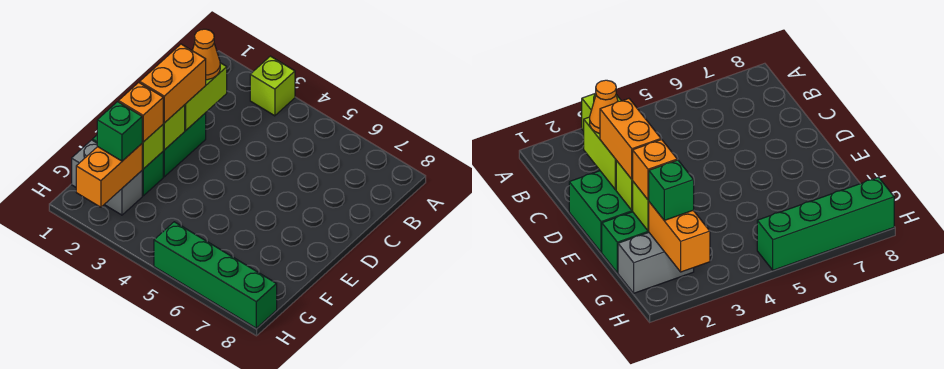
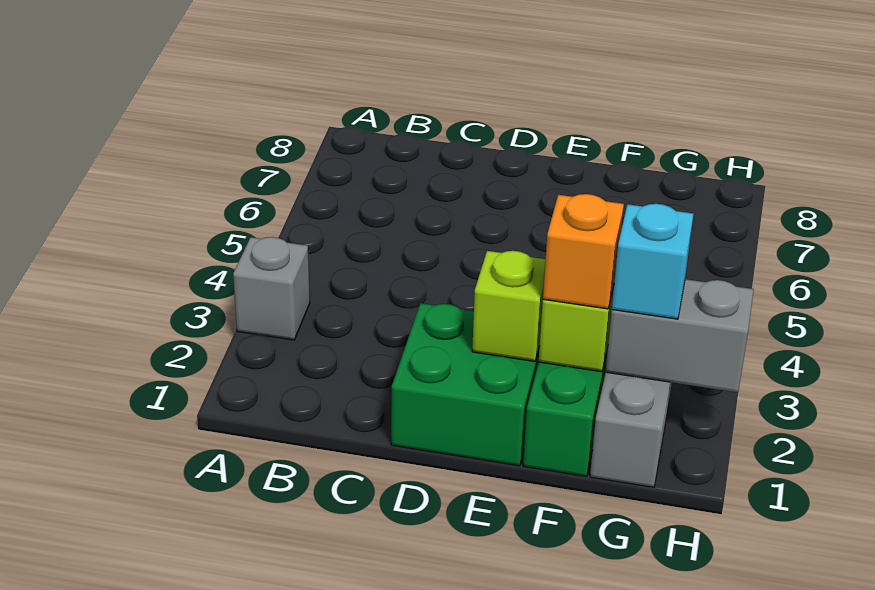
lime 1x1 brick [250,56,295,116] -> grey 1x1 brick [233,237,310,340]
lime 1x2 brick [185,63,227,131] -> none
orange 1x1 cone [192,29,220,80] -> none
orange 1x2 brick [140,44,206,123] -> none
orange 1x2 brick [76,144,142,207] -> grey 1x2 brick [606,279,754,392]
green 1x1 brick [97,102,142,161] -> cyan 1x1 brick [612,204,693,319]
green 1x4 brick [154,222,277,328] -> none

